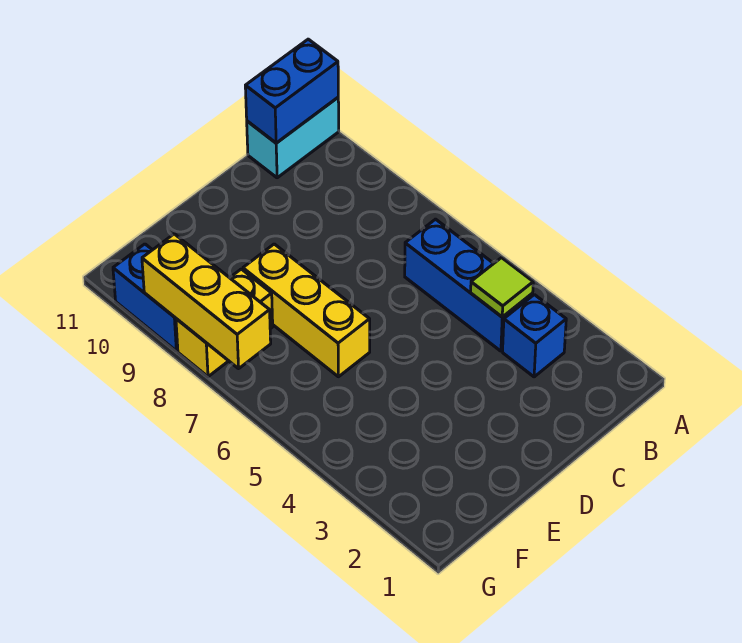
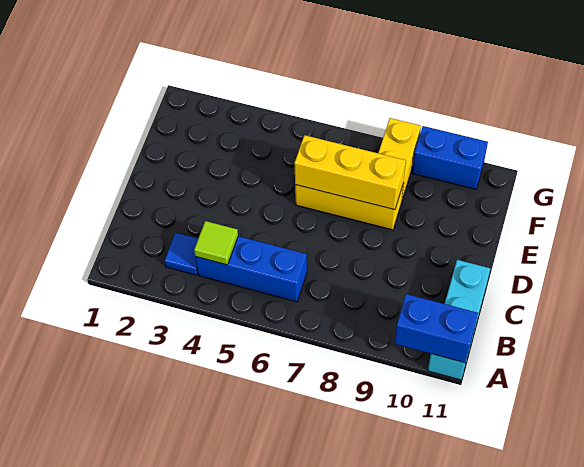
cyan 1x2 brick [247,98,339,178] -> cyan 1x3 brick [428,260,490,380]
blue 1x2 brick [245,39,338,143] -> blue 1x2 brick turned to [395,294,478,363]
blue 1x1 brick [503,295,566,377] -> blue 1x1 tile [164,233,198,275]
yellow 1x3 brick [142,234,271,369] -> yellow 1x3 brick moved to [294,135,406,210]

